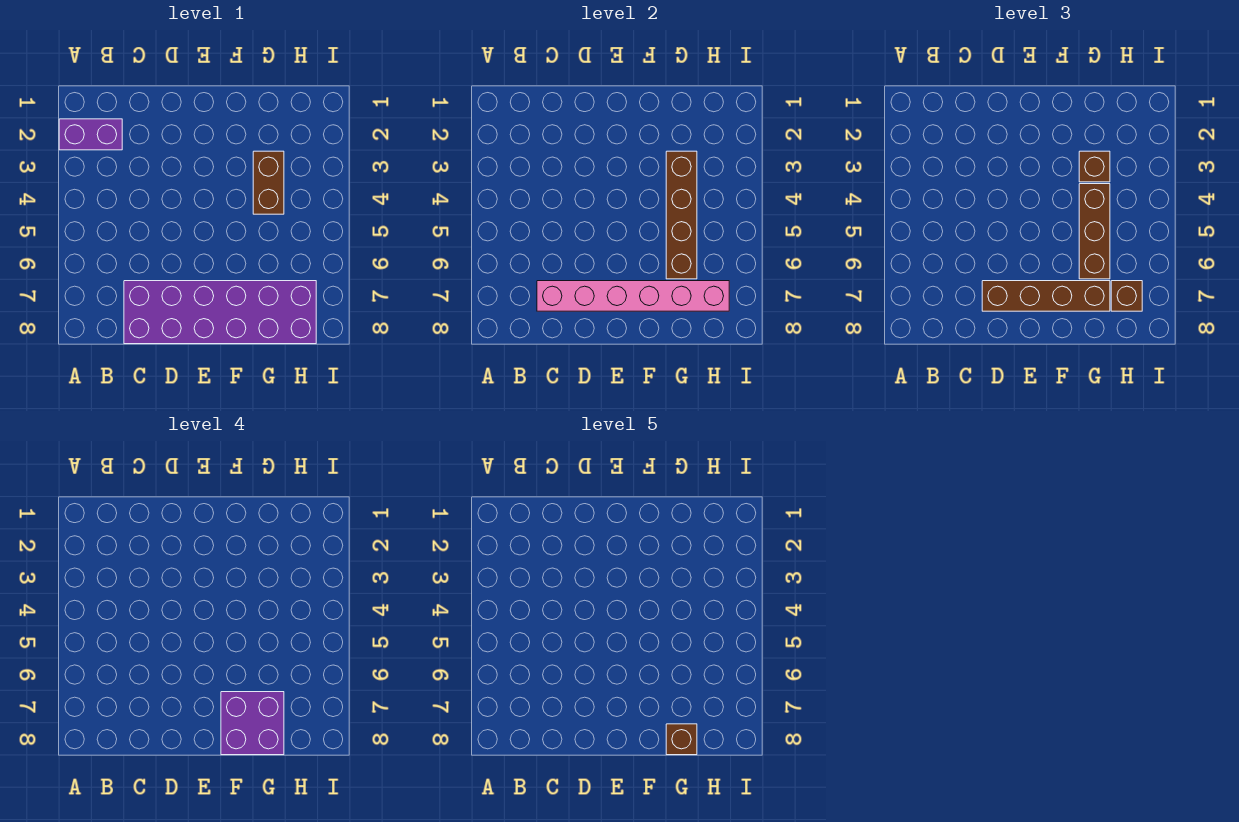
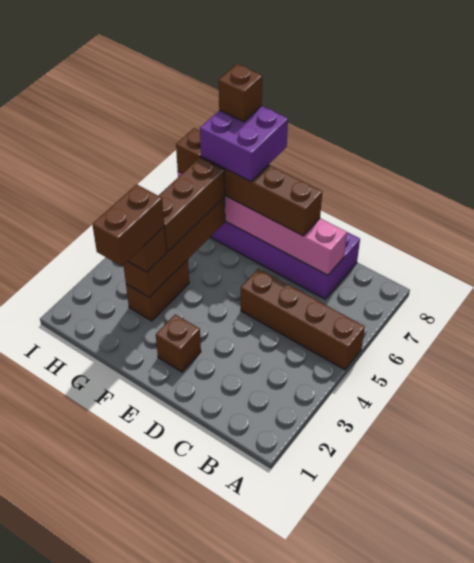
purple 1x2 brick [59,119,122,150] -> none
none -> brown 1x4 brick [241,269,365,370]
none -> brown 1x1 brick [156,314,201,372]
none -> brown 1x2 brick [92,184,164,266]

